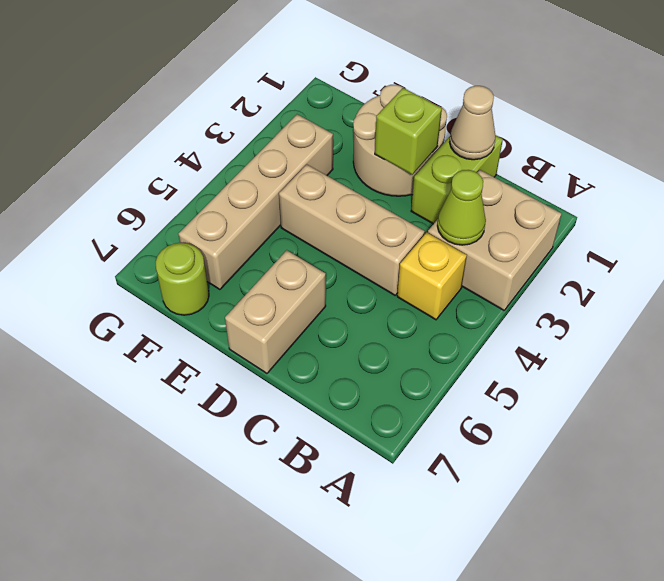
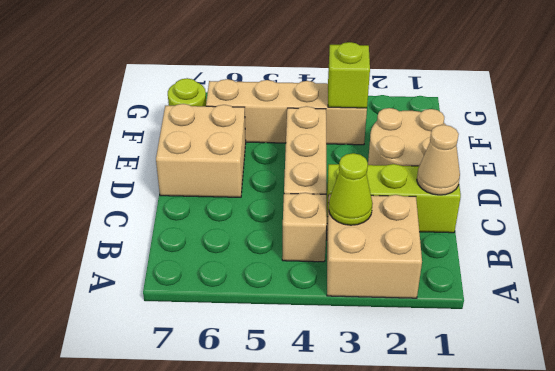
yellow 1x1 brick [397,232,467,320] -> tan 1x1 brick [282,193,327,262]
lime 1x2 brick [411,135,503,224] -> lime 1x3 brick [327,164,461,233]
lime 1x1 brick [375,88,442,175] -> lime 1x1 brick moved to [328,42,370,108]
tan 1x2 brick [225,250,326,373] -> tan 2x2 brick [156,104,246,197]

